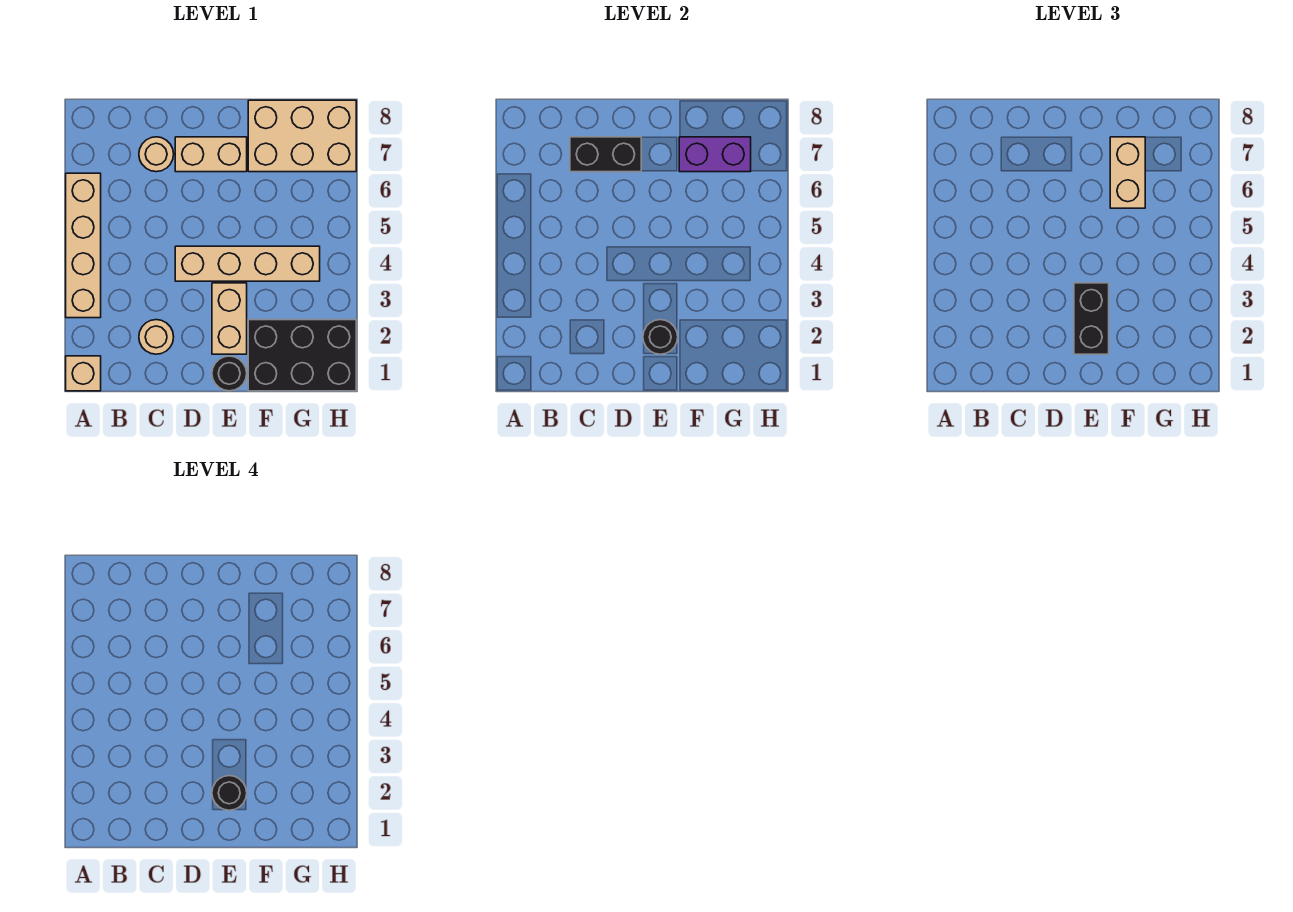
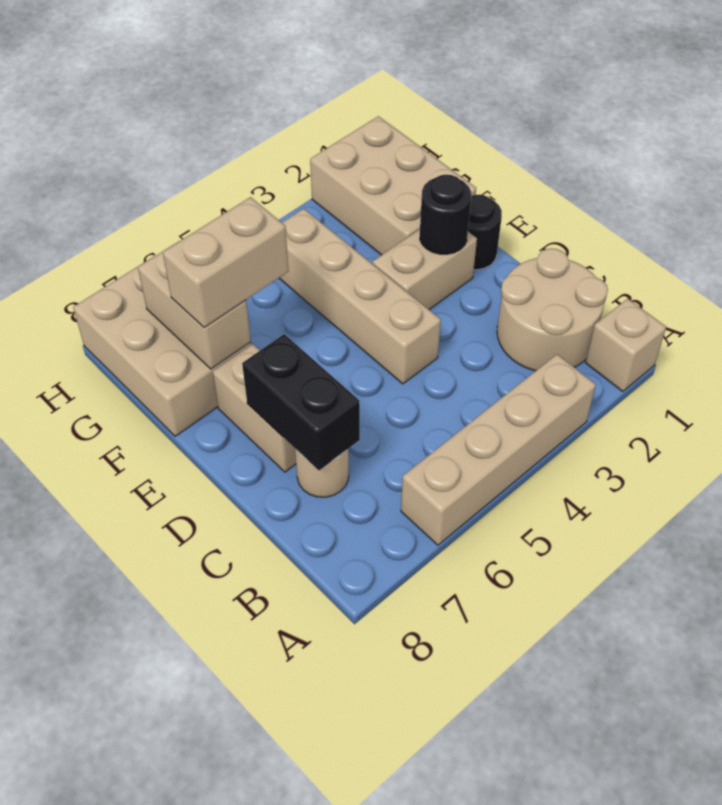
tan 1x1 round brick [139,320,174,354] -> tan 2x2 round brick [497,248,608,371]
black 1x2 brick [1074,283,1109,354] -> none
black 1x1 round brick [212,776,247,810] -> none
black 2x3 brick [248,320,356,391] -> tan 2x3 brick [310,116,476,255]
purple 1x2 brick [679,137,751,172] -> tan 1x2 brick [138,241,251,369]

